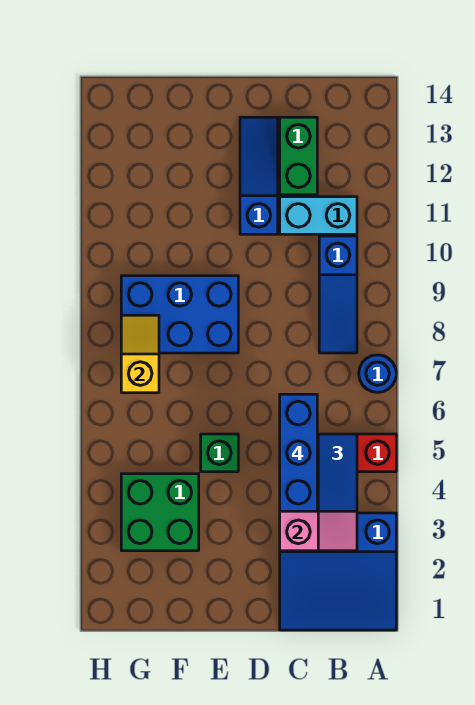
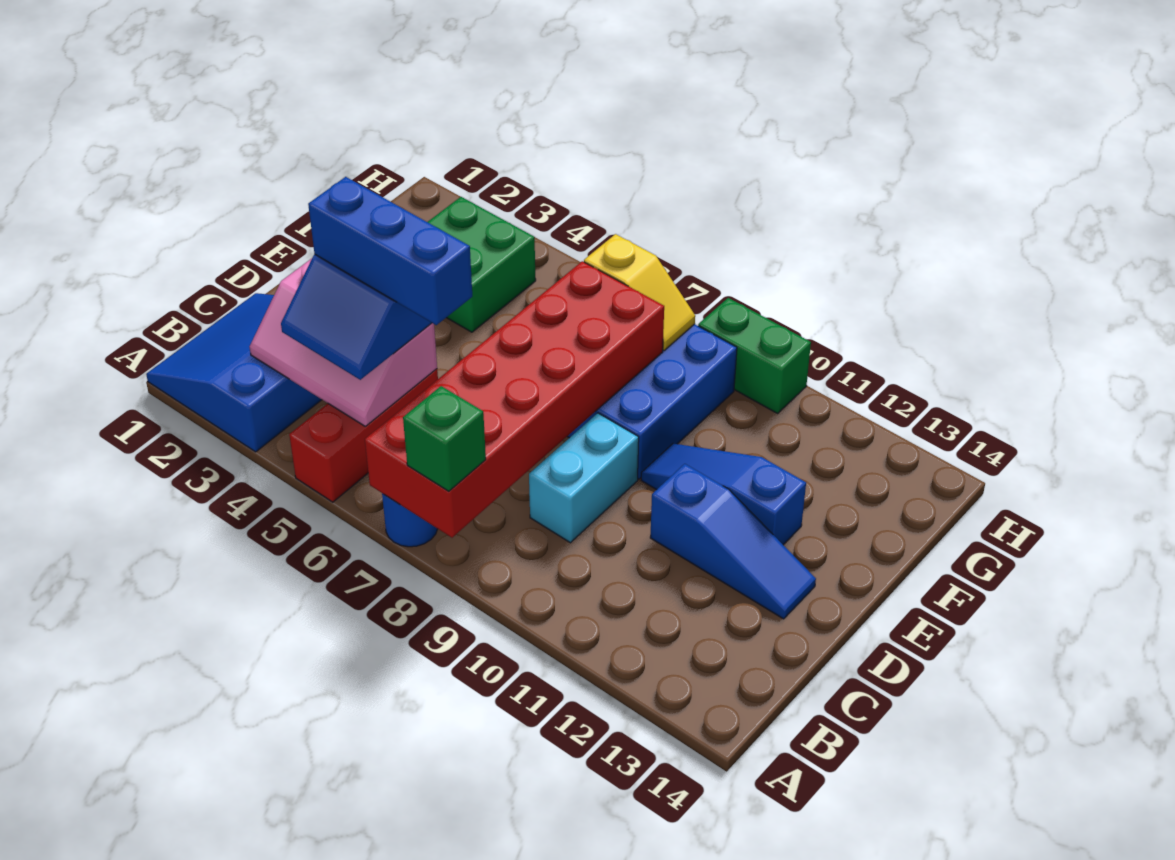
none -> red 2x6 brick [365,261,664,538]
blue 1x3 slope [319,236,357,353] -> blue 1x3 slope moved to [641,444,806,545]
cyan 1x2 brick [280,197,357,234] -> cyan 1x2 brick moved to [529,413,639,543]
green 1x2 brick [280,117,317,195] -> green 1x2 brick moved to [698,298,811,414]
green 1x1 brick [201,434,238,472] -> green 1x1 brick moved to [403,386,486,491]

